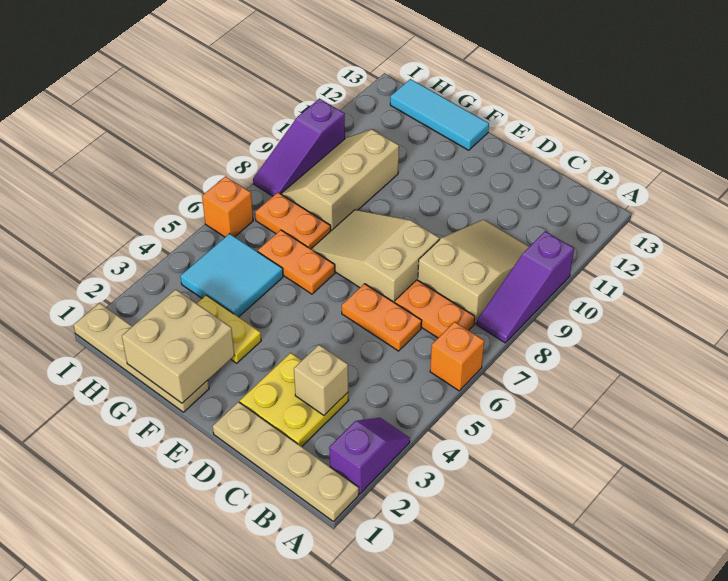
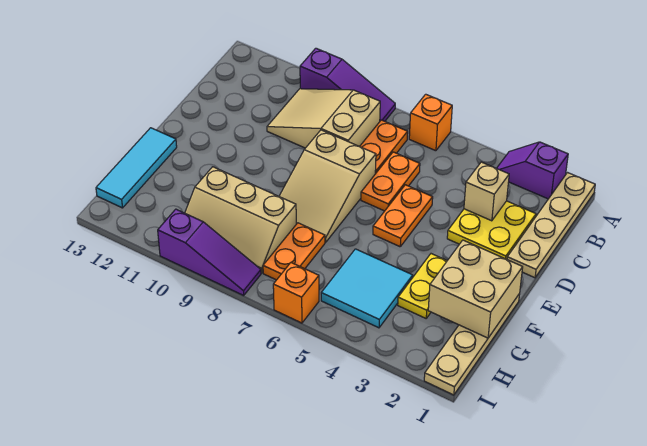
orange 1x2 plate [258,230,335,294] -> orange 1x2 plate moved to [373,185,433,247]

